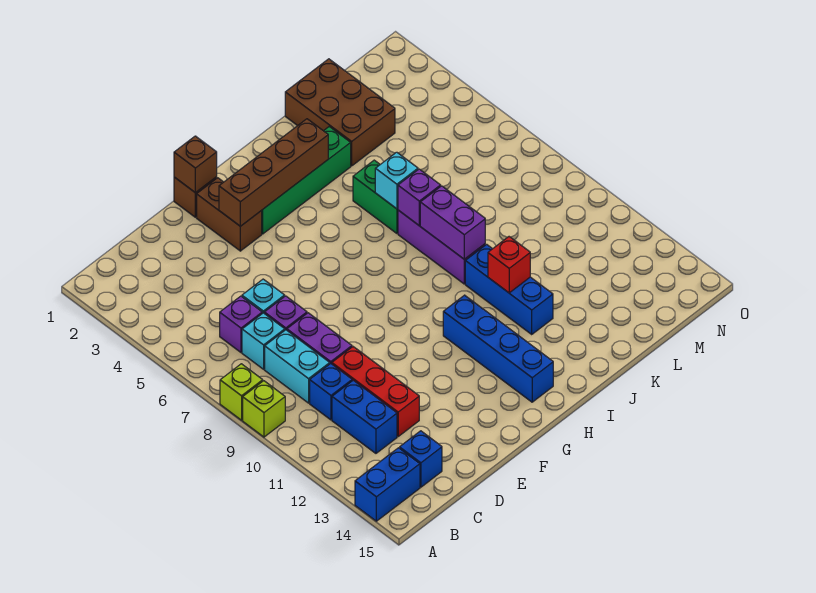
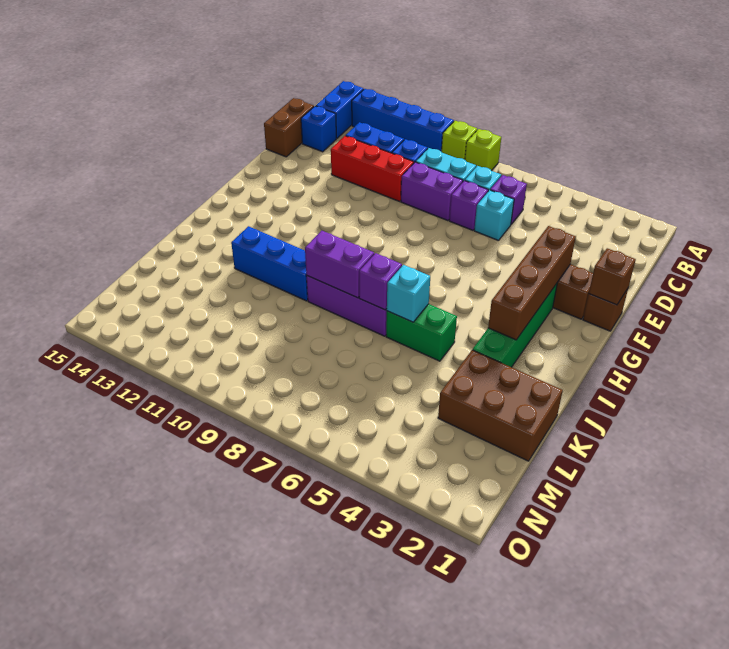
none -> brown 1x2 brick [264,98,314,157]
blue 1x4 brick [443,295,553,402] -> blue 1x4 brick moved to [352,89,454,152]
red 1x1 brick [488,237,530,293] -> none

